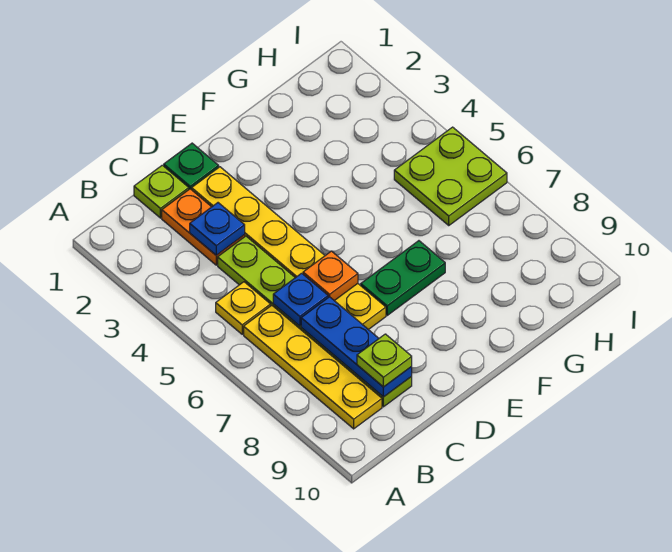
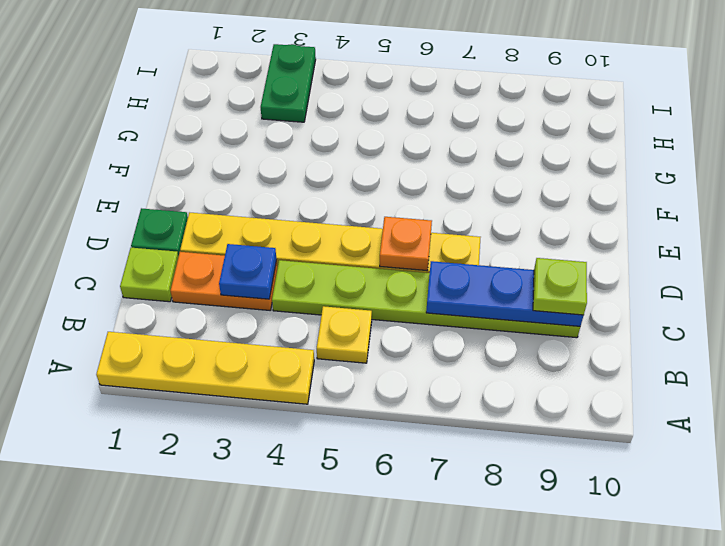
yellow 1x4 plate [244,305,382,429] -> yellow 1x4 plate moved to [96,332,314,404]
blue 1x1 plate [273,273,328,326] -> none
green 1x2 plate [361,241,445,315] -> green 1x2 plate moved to [261,44,316,122]
lime 2x2 plate [394,127,507,225] -> none

